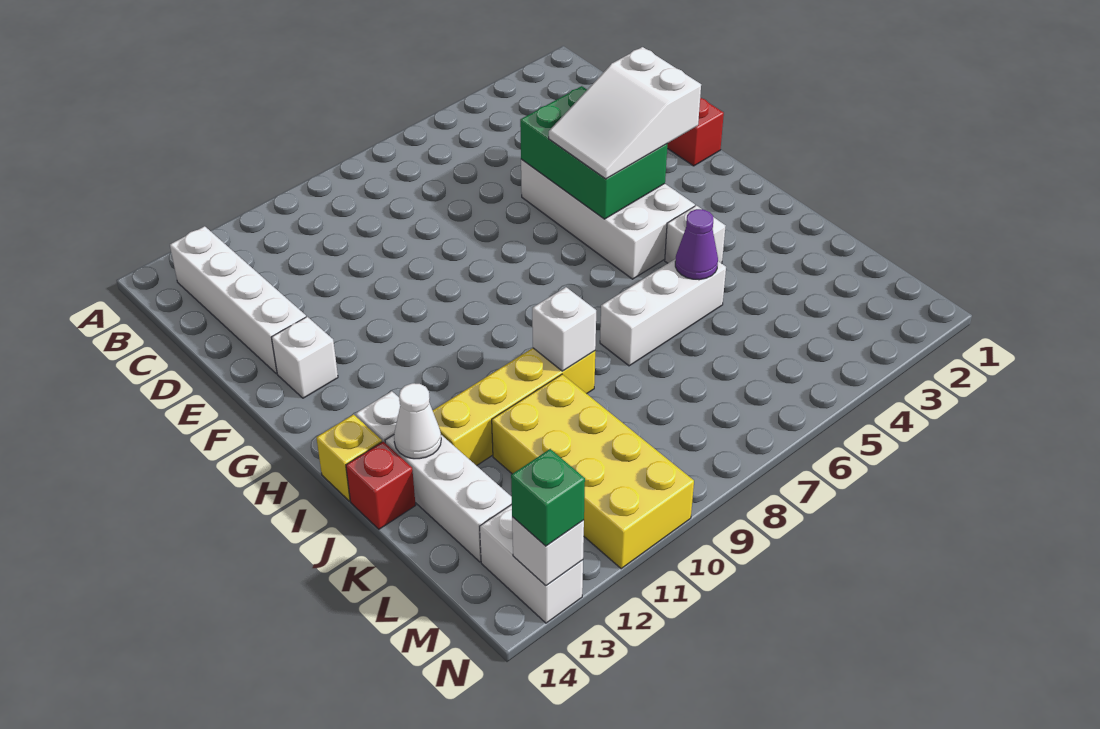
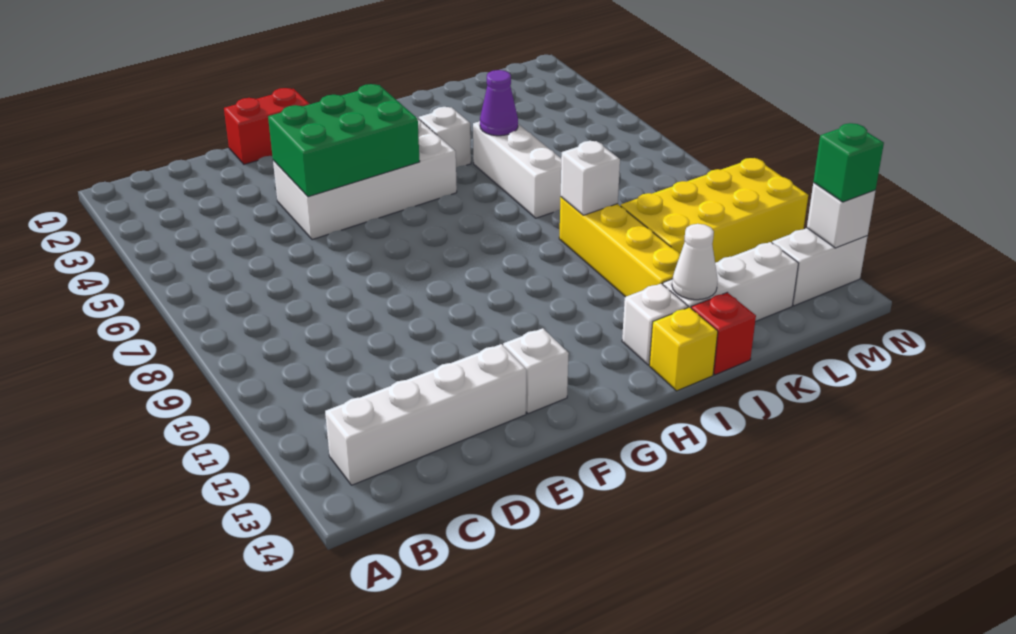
white 2x3 slope [549,47,701,179] -> none

